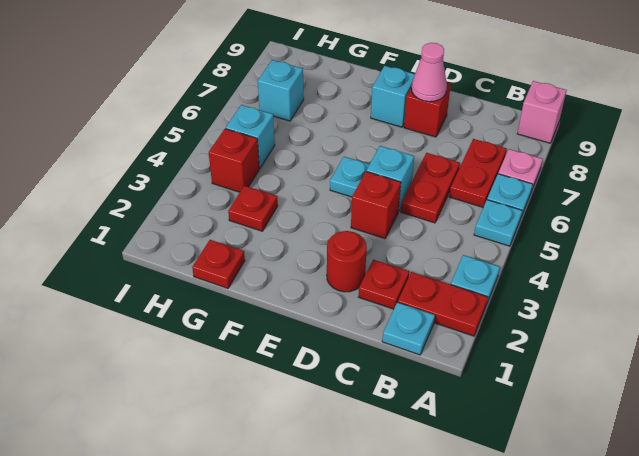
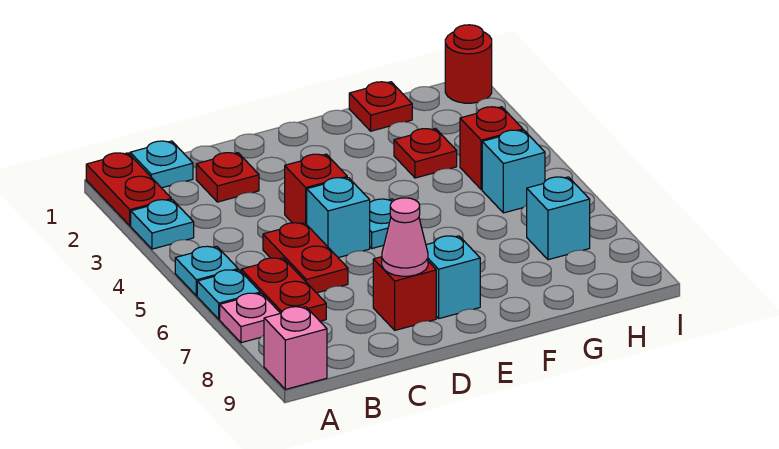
red 1x2 plate [398,272,488,336] -> red 1x2 plate turned to [86,153,171,226]
red 1x1 round brick [327,231,367,292] -> red 1x1 round brick moved to [445,25,492,103]

